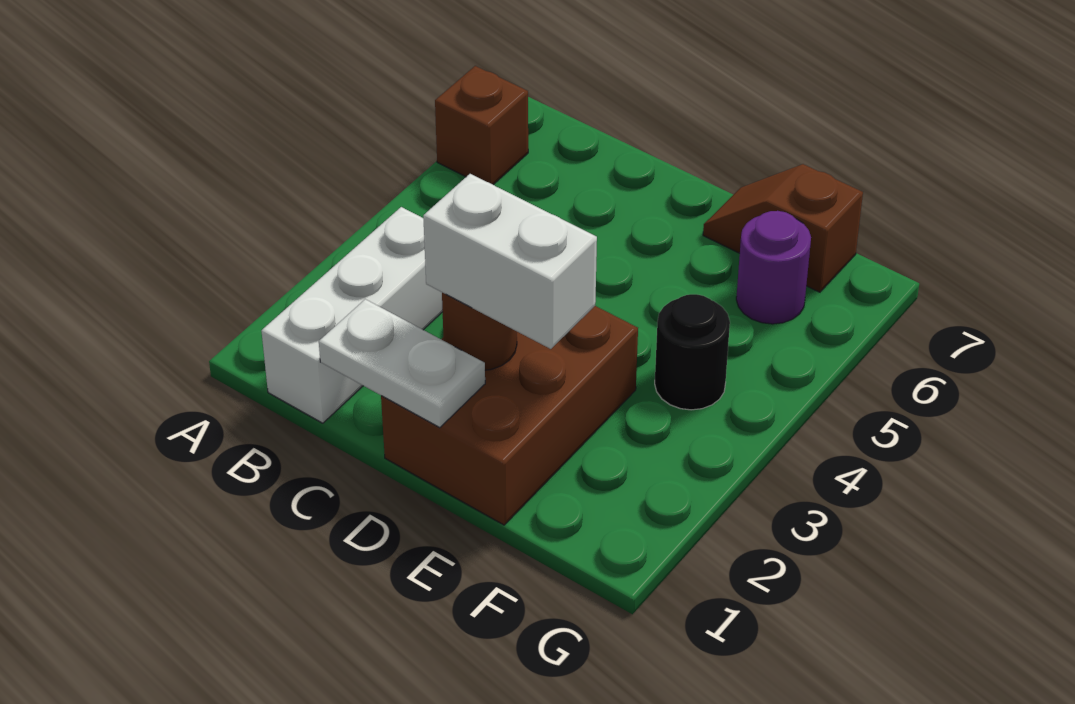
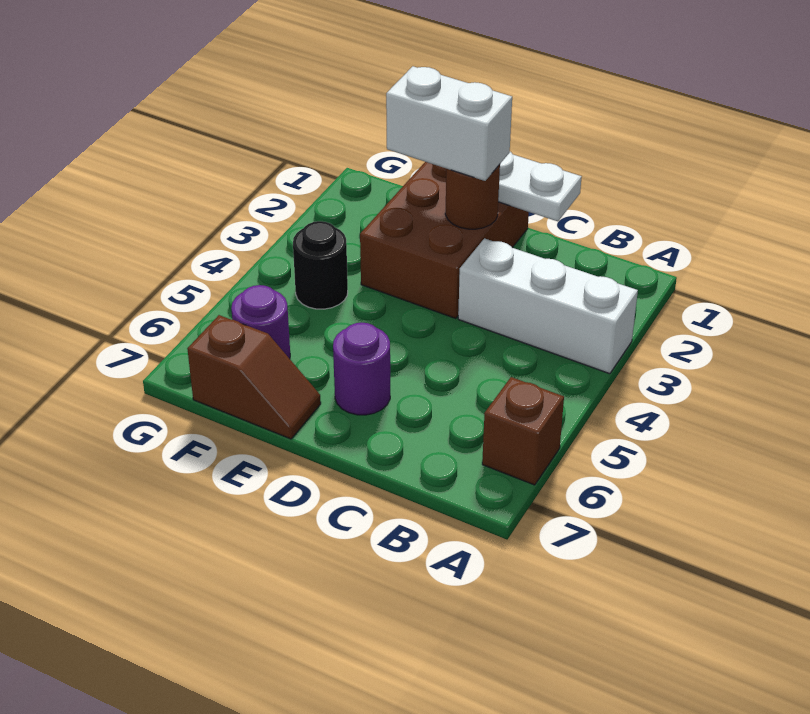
white 1x3 brick [261,207,443,423] -> white 1x3 brick turned to [458,238,638,374]
none -> purple 1x1 round brick [333,322,390,415]

